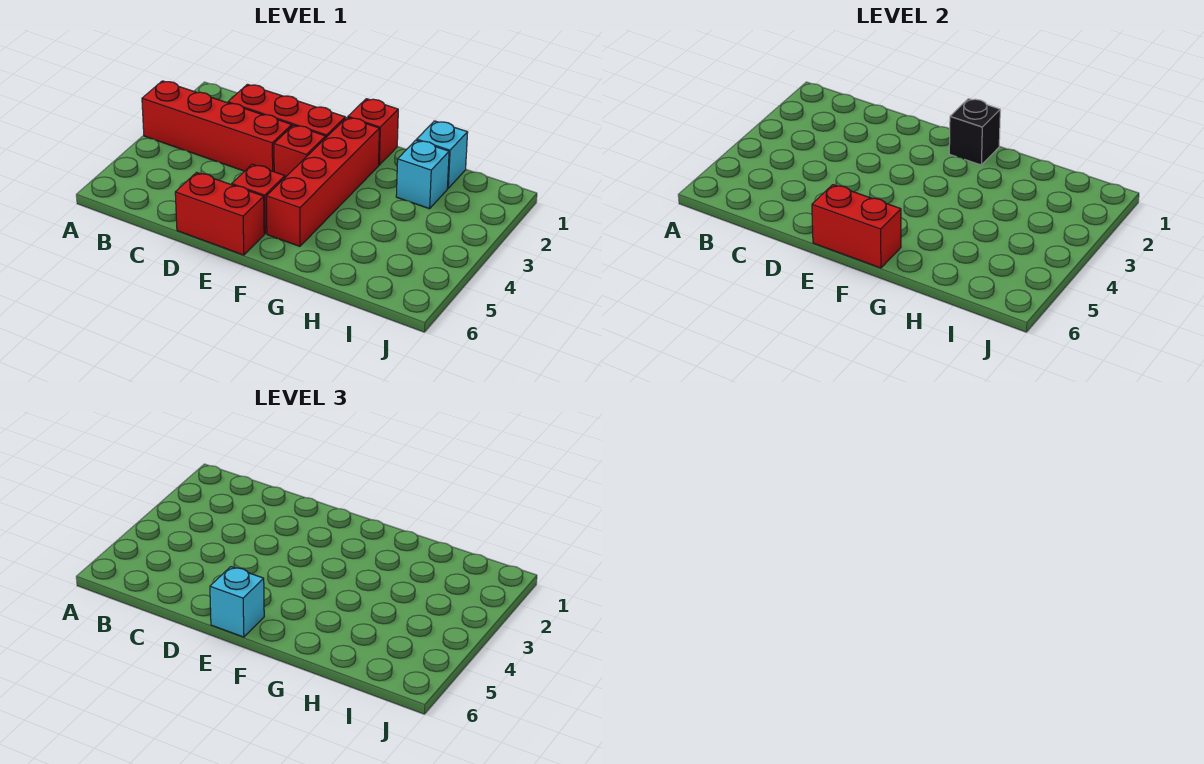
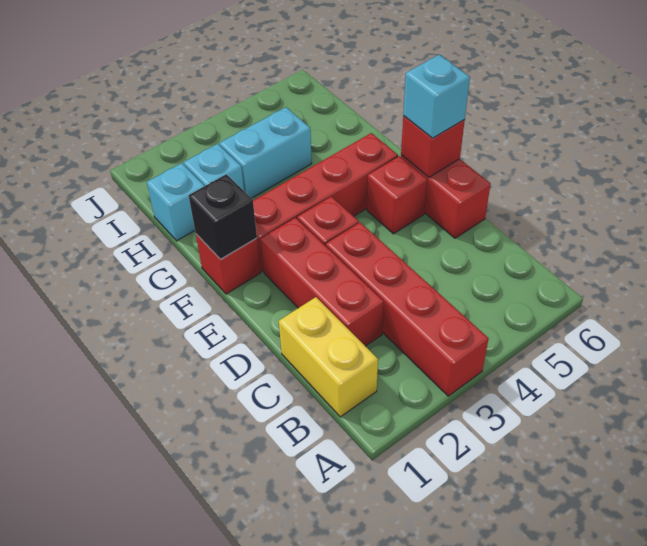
none -> yellow 1x2 brick [279,297,378,417]
red 1x2 brick [812,185,901,268] -> red 1x1 brick [401,116,465,177]
none -> cyan 1x2 brick [220,107,312,198]

